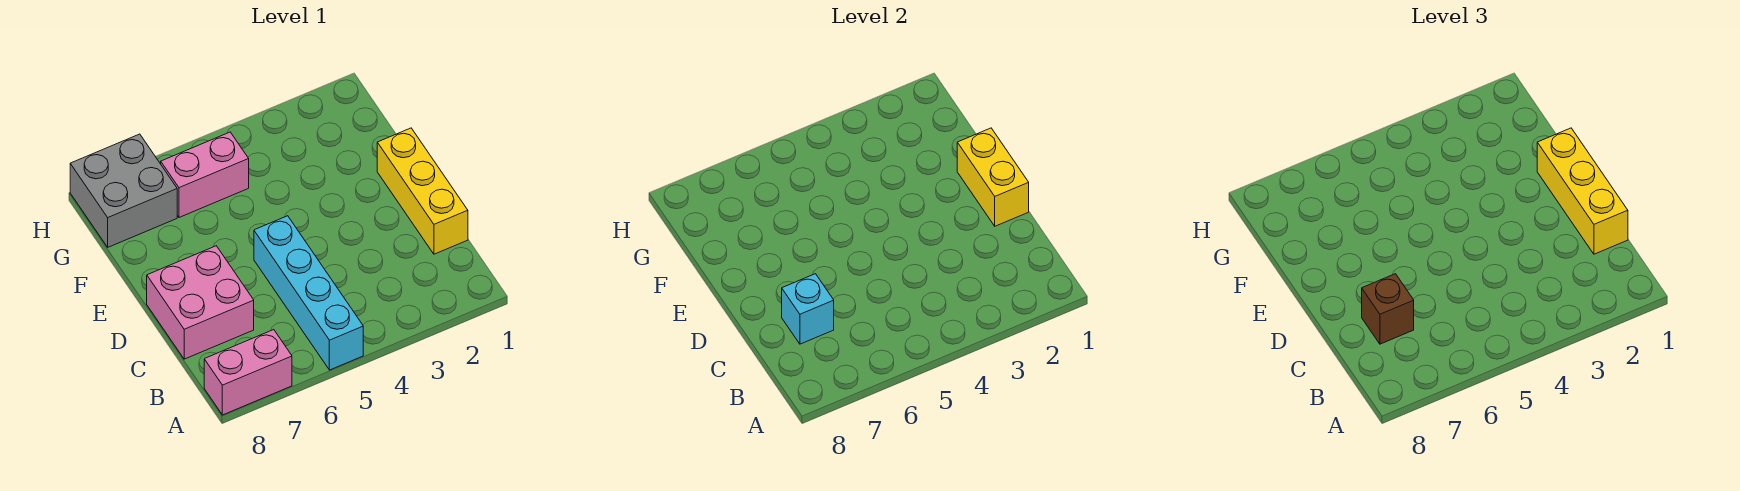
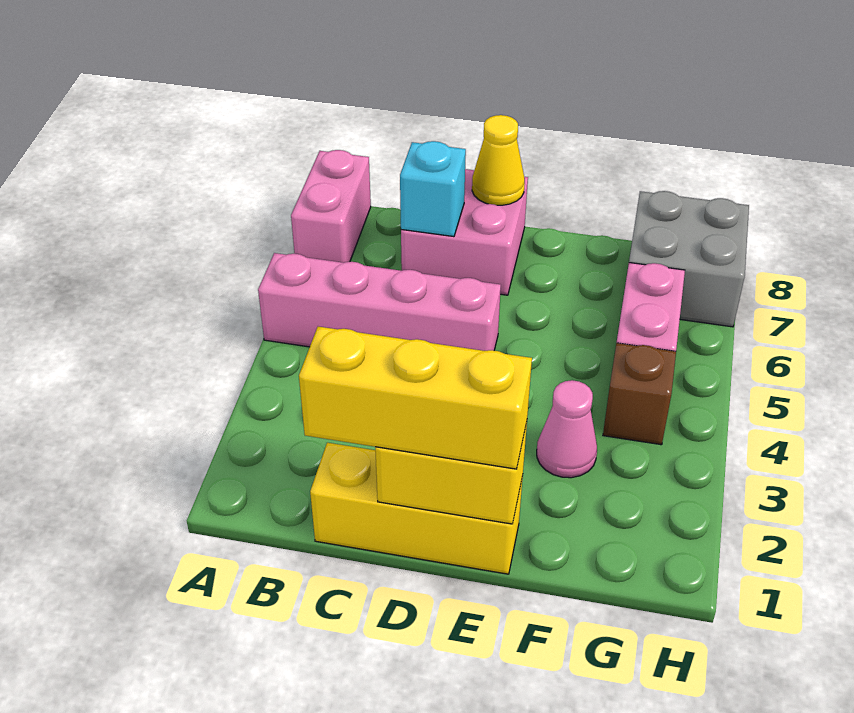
cyan 1x4 brick [254,216,363,370] -> pink 1x4 brick [258,253,501,351]
brown 1x1 brick [1362,274,1414,344] -> brown 1x1 brick moved to [603,343,676,445]
none -> yellow 1x1 cone [472,115,525,205]
none -> pink 1x1 cone [537,380,597,478]

